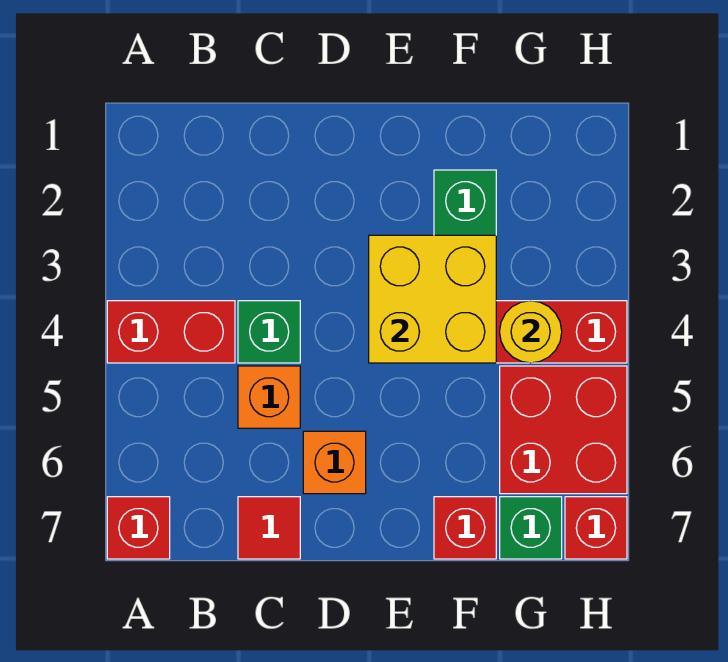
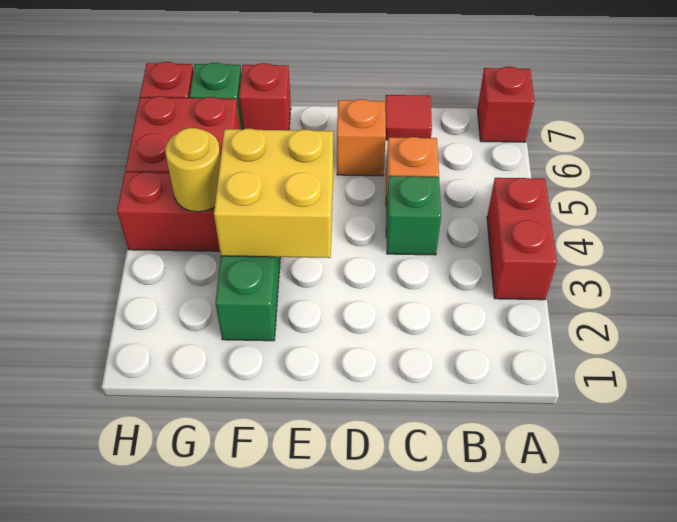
red 1x2 brick [107,301,235,363] -> red 1x2 brick turned to [487,178,557,300]

